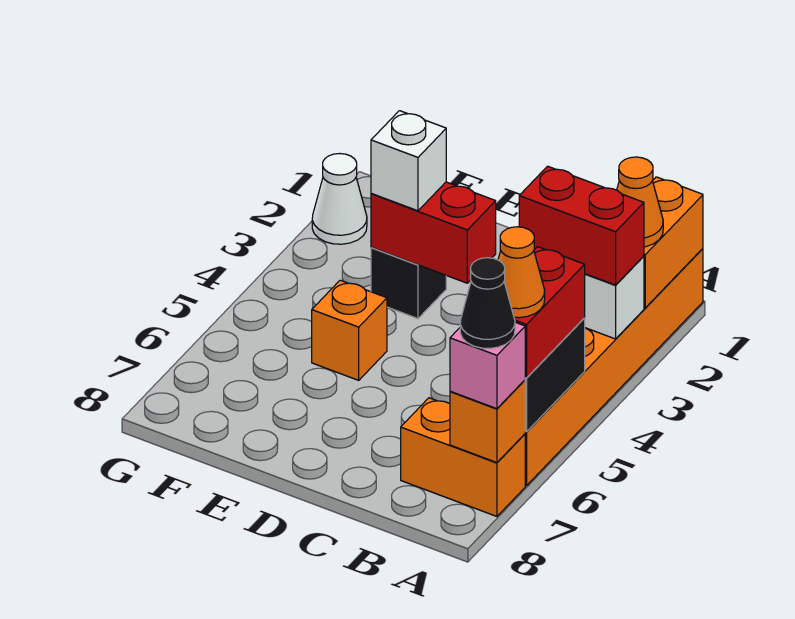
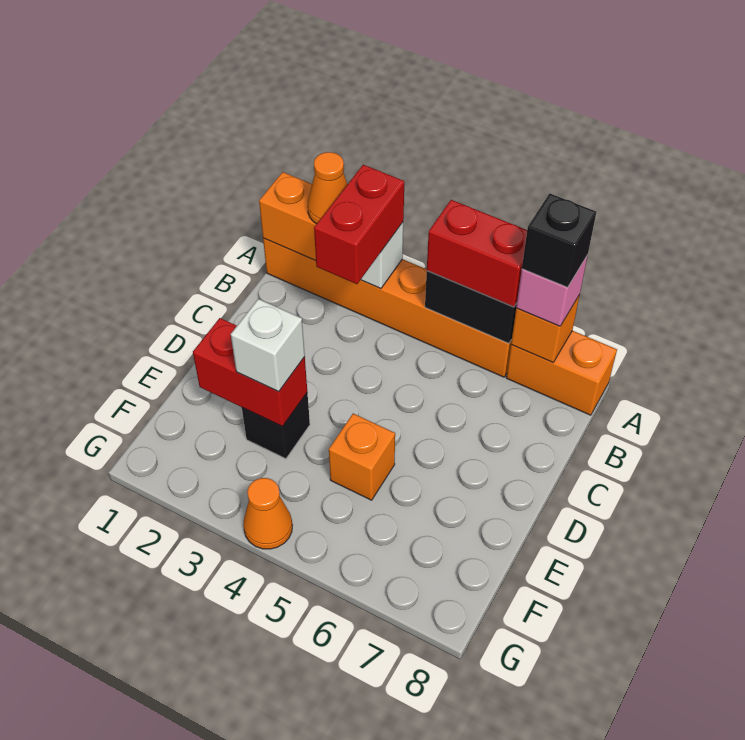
orange 1x1 cone [498,227,545,318] -> orange 1x1 cone moved to [243,478,292,549]
orange 1x2 brick [401,398,525,516] -> orange 1x2 brick turned to [506,331,617,415]
black 1x1 cone [460,258,515,348] -> black 1x1 brick [522,193,596,287]
red 1x2 brick [371,182,496,283] -> red 1x2 brick turned to [193,318,307,427]
white 1x1 cone [312,154,367,244] -> none

